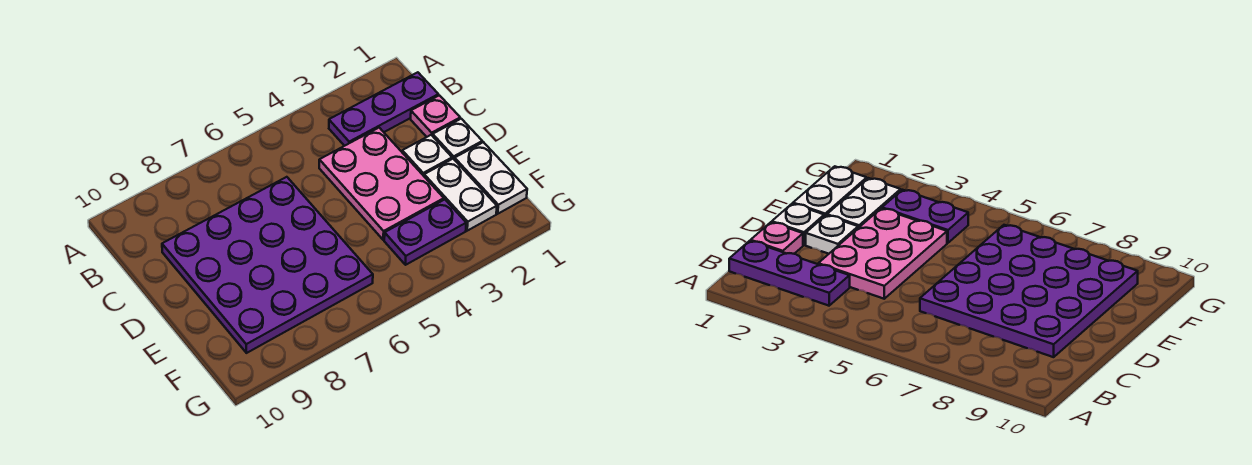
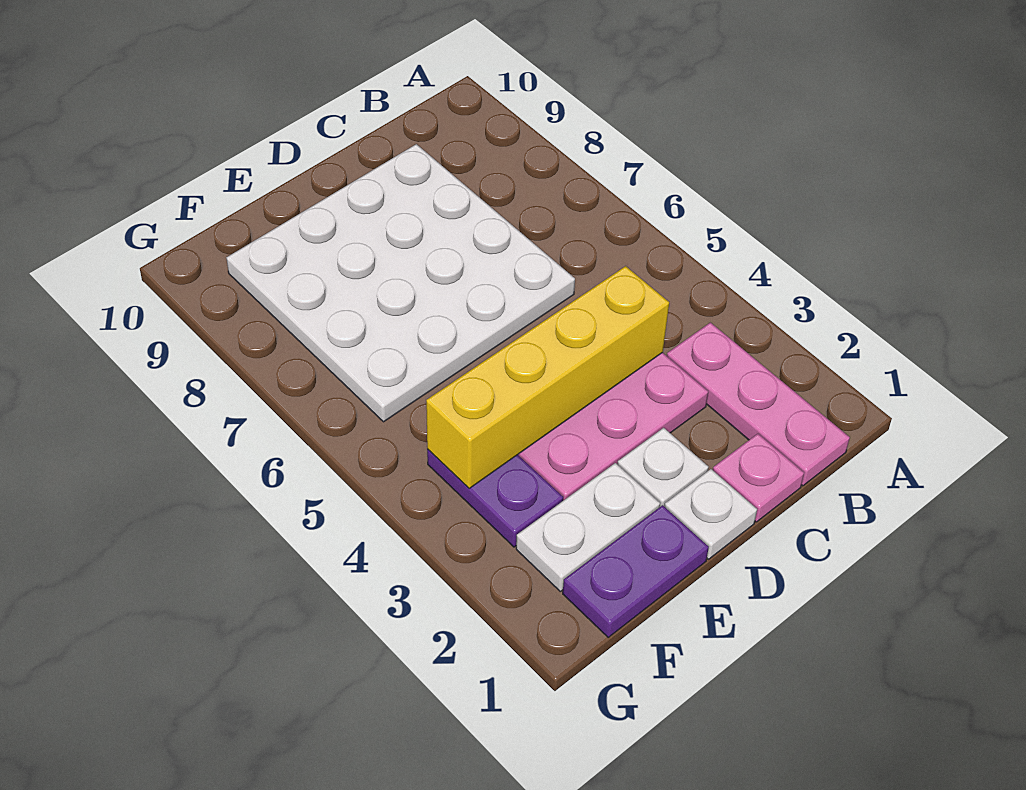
purple 1x3 plate [329,72,438,146] -> pink 1x3 plate [667,323,850,486]
none -> yellow 1x4 brick [426,266,669,488]
purple 4x4 plate [162,177,373,353] -> white 4x4 plate [226,144,575,422]
white 1x2 plate [455,142,527,214] -> purple 1x2 plate [563,505,709,637]

